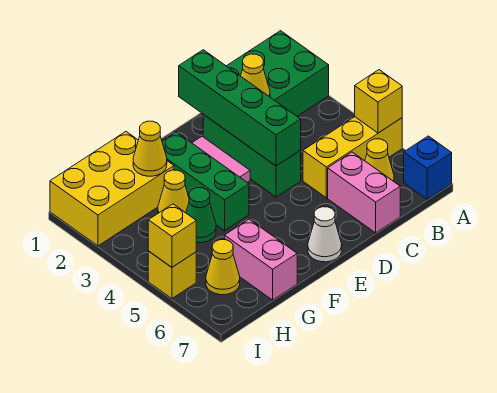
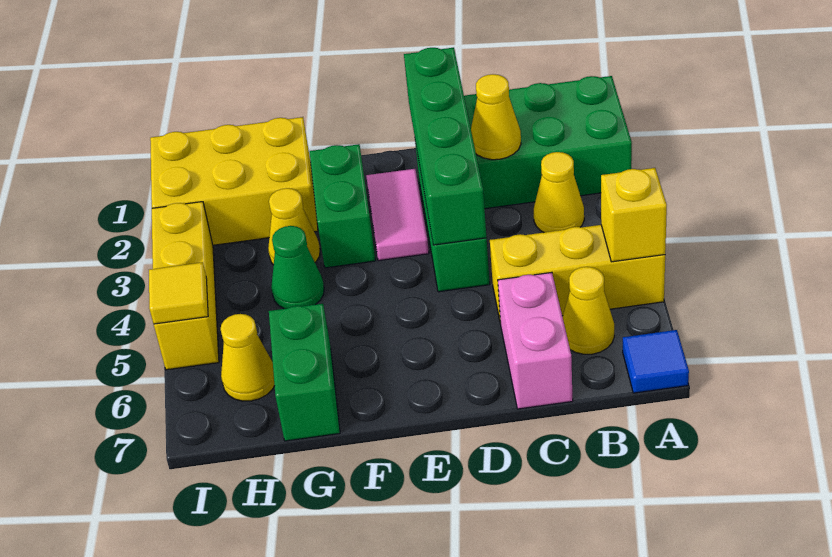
blue 1x1 brick [404,136,452,199] -> blue 1x1 tile [623,330,689,393]
white 1x1 cone [308,207,342,262] -> none
green 1x3 brick [162,132,249,231] -> green 1x2 brick [310,144,375,268]
yellow 1x1 cone [133,121,167,176] -> yellow 1x1 cone moved to [534,152,584,232]
pink 1x2 brick [225,219,297,300] -> green 1x2 brick [269,304,340,441]
yellow 1x1 brick [148,251,196,299] -> yellow 1x3 brick [152,202,219,370]
yellow 1x1 brick [148,204,196,267] -> yellow 1x1 tile [149,262,208,324]

